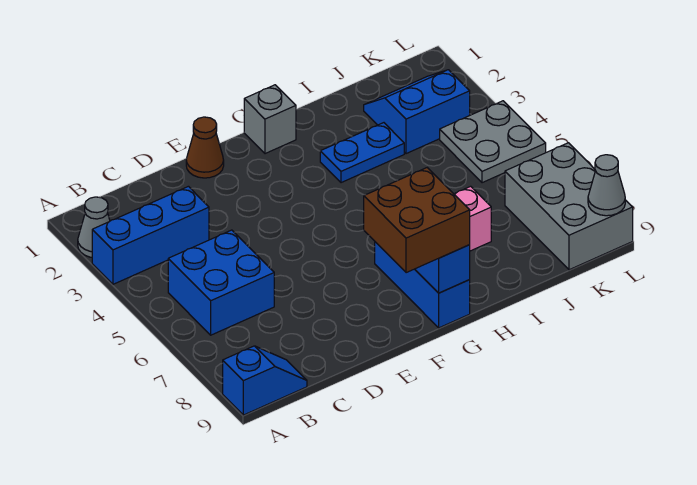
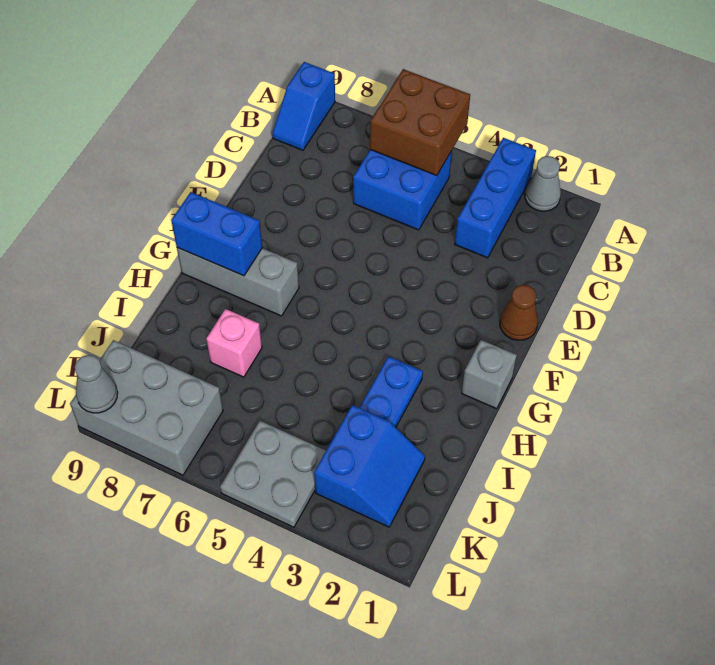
brown 2x2 brick [364,168,470,273] -> brown 2x2 brick moved to [370,69,470,176]
blue 1x3 brick [375,242,470,328] -> grey 1x3 brick [177,248,299,316]

